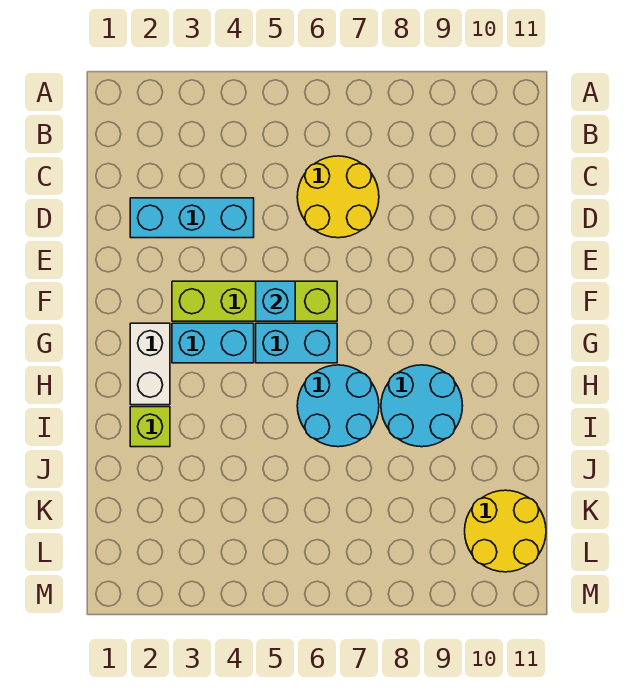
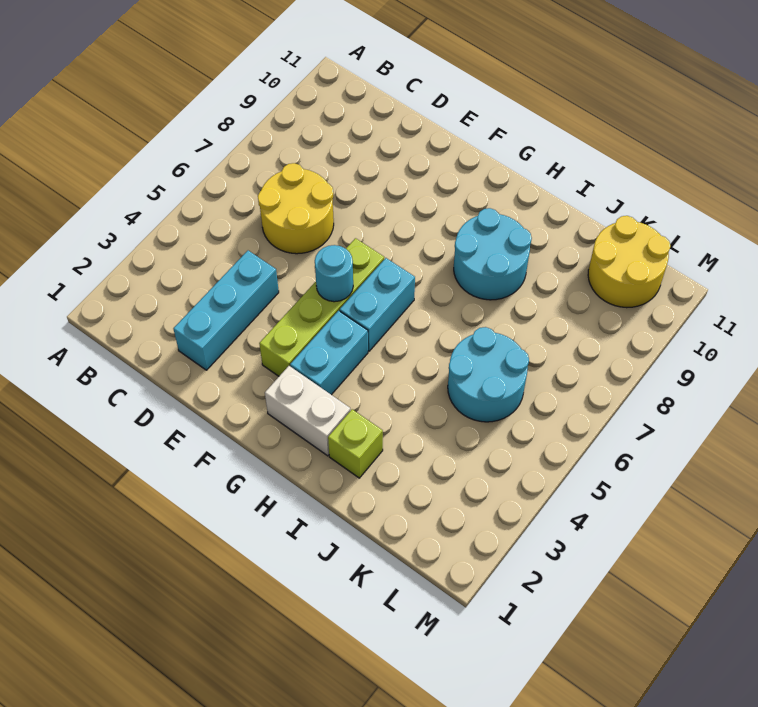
cyan 1x1 brick [256,281,295,321] -> cyan 1x1 round brick [315,245,353,302]
cyan 2x2 round brick [297,365,379,447] -> cyan 2x2 round brick moved to [448,327,529,422]

